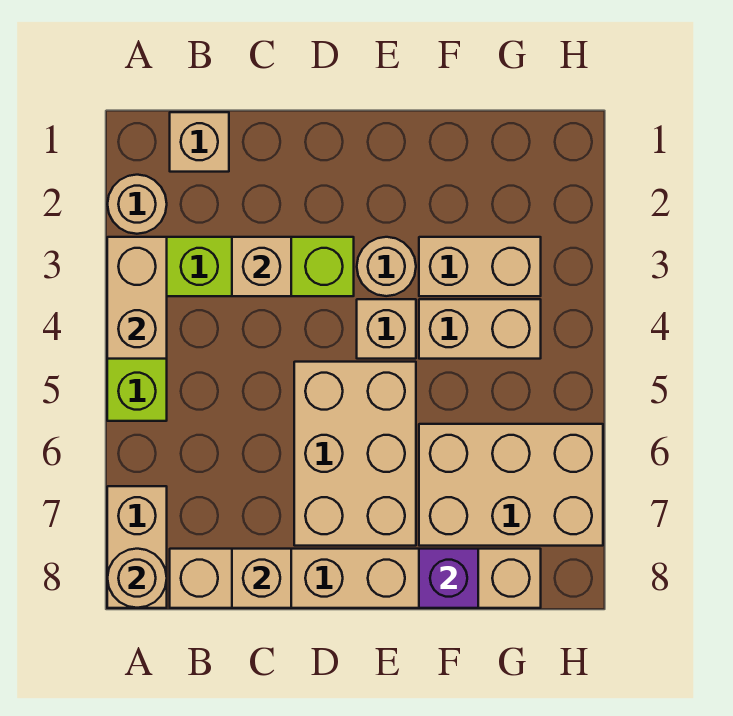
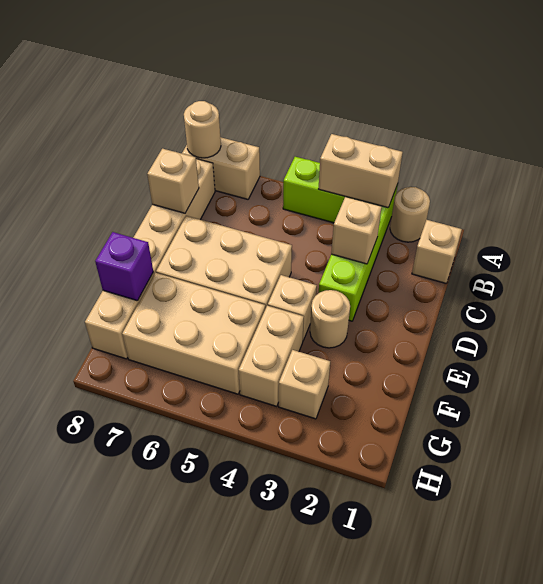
tan 1x2 brick [419,237,541,296] -> tan 1x1 brick [279,350,330,419]
tan 2x3 brick [419,424,603,546] -> tan 2x3 brick turned to [122,273,265,394]

